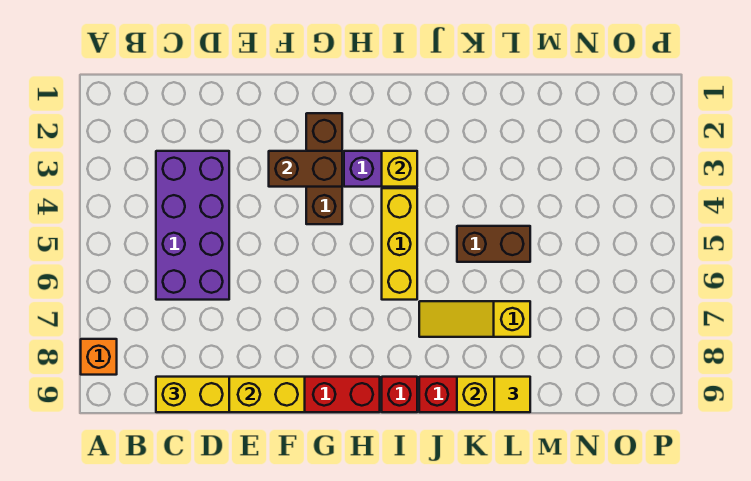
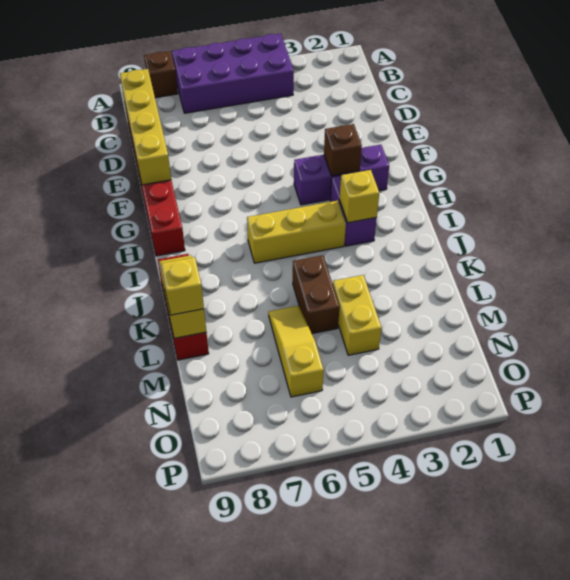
orange 1x1 brick [81,339,117,375] -> brown 1x1 brick [144,51,178,98]
purple 2x4 brick [156,151,229,300] -> purple 2x4 brick moved to [172,33,294,113]
yellow 1x2 brick [156,377,229,412] -> yellow 1x2 brick moved to [333,275,382,355]
brown 1x2 brick [269,151,342,187] -> brown 1x1 brick [324,124,362,176]
brown 1x3 brick [306,113,342,224] -> purple 1x3 brick [294,145,389,205]
red 1x1 brick [382,377,417,412] -> none
yellow 1x3 slope [419,301,530,337] -> yellow 1x3 slope moved to [268,306,324,397]
yellow 1x1 tile [494,377,530,412] -> yellow 1x1 brick [161,257,204,315]

